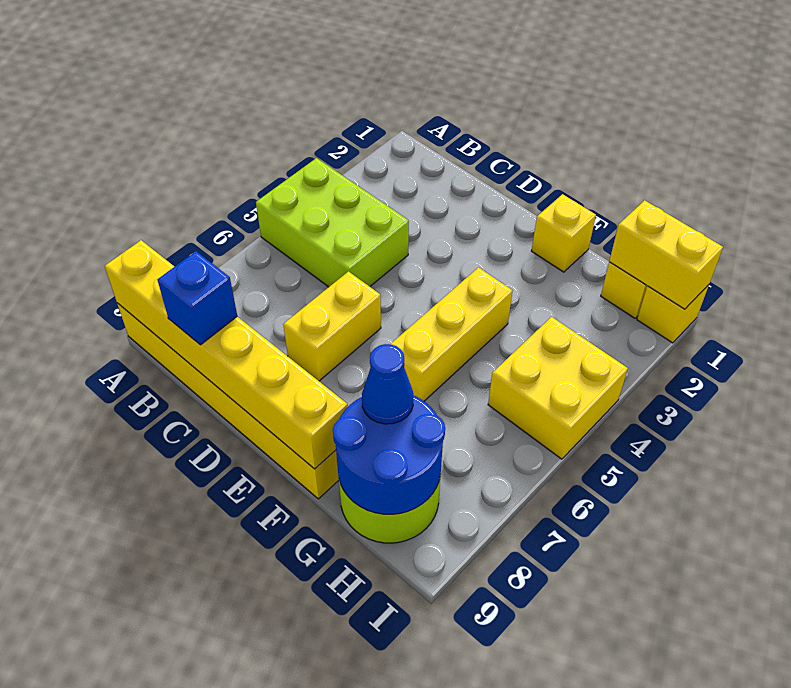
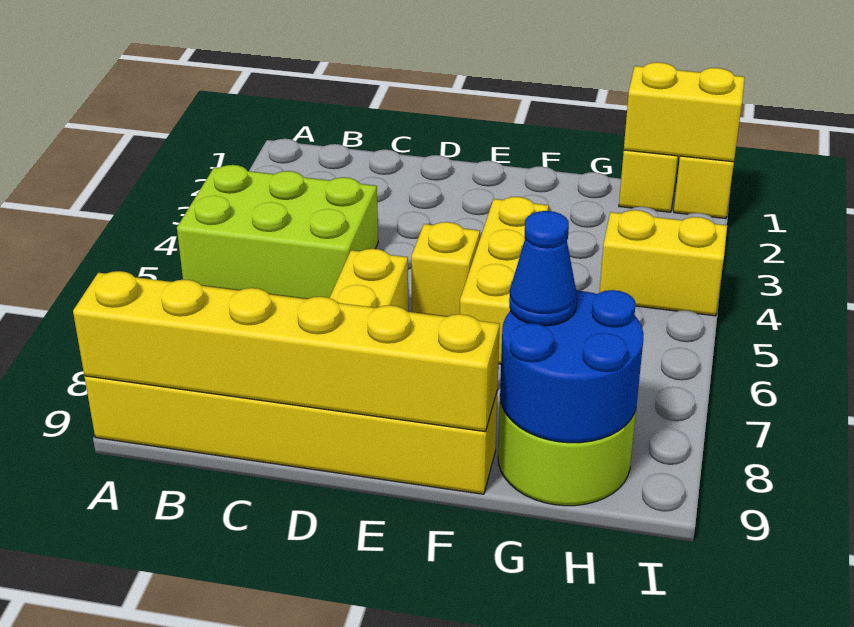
blue 1x1 brick [157,251,237,345] -> none
yellow 1x1 brick [532,194,596,272] -> yellow 1x1 brick moved to [411,222,480,317]
yellow 2x2 brick [488,317,628,459] -> yellow 1x2 brick [600,210,727,316]

